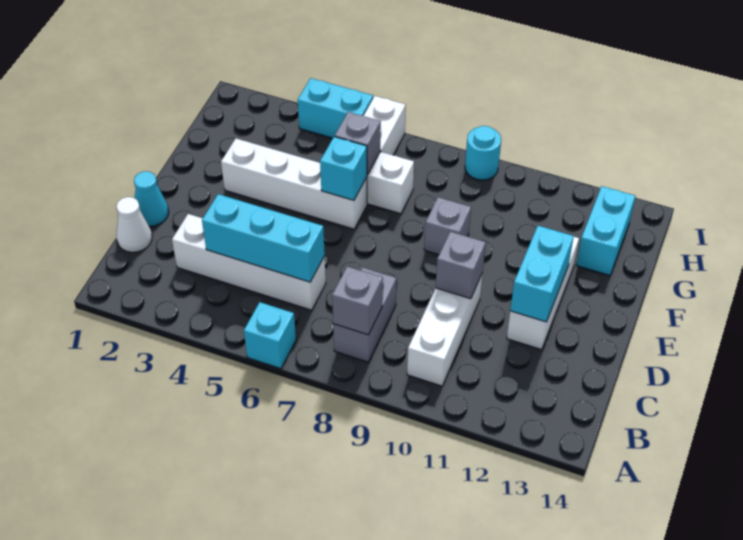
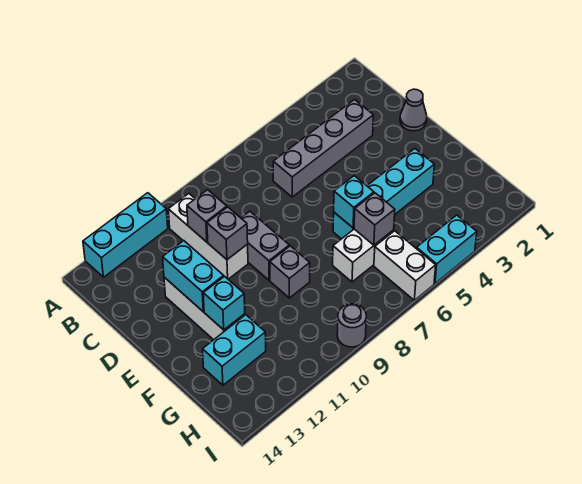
cyan 1x1 brick [244,302,296,369] -> cyan 1x1 brick moved to [203,276,245,330]
grey 1x2 brick [333,267,396,362] -> grey 1x2 brick moved to [241,211,289,280]
grey 1x1 brick [332,266,383,335] -> grey 1x1 brick moved to [187,190,227,242]
white 1x1 cone [116,197,152,252] -> none
white 1x4 brick [172,214,326,310] -> grey 1x4 brick [273,100,373,197]
cyan 1x3 brick [202,194,325,282] -> cyan 1x3 brick moved to [83,193,168,277]
cyan 1x1 cone [134,171,169,226] -> grey 1x1 cone [400,89,427,131]
white 1x4 brick [221,138,367,229] -> cyan 1x4 brick [333,149,434,239]
cyan 1x2 brick [576,186,635,275] -> cyan 1x2 brick turned to [203,315,266,385]
cyan 1x1 round brick [465,126,501,180] -> grey 1x1 round brick [337,304,366,347]

